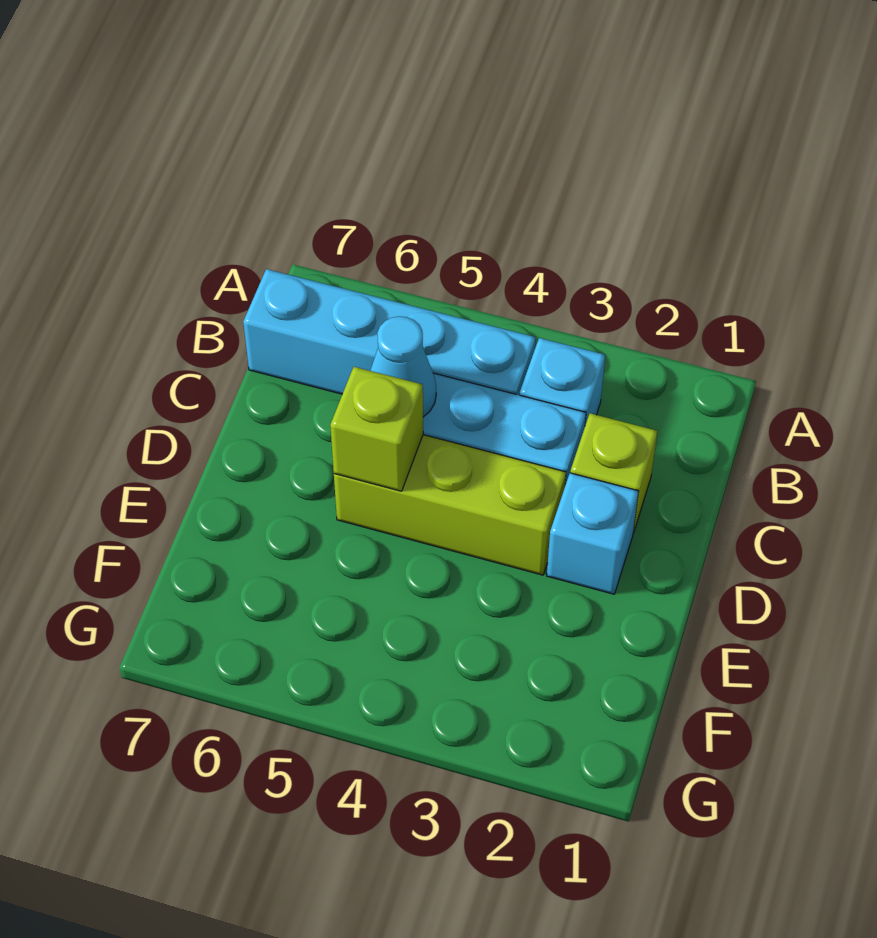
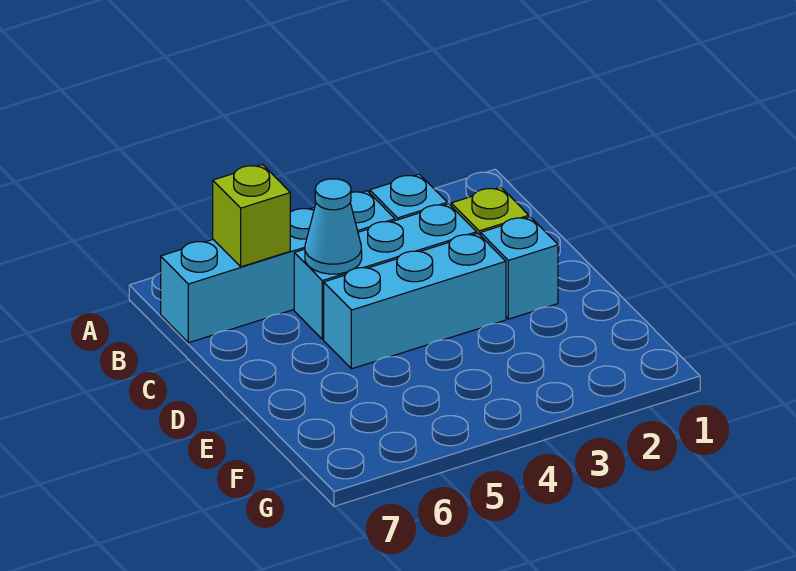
lime 1x3 brick [334,435,566,575] -> cyan 1x3 brick [324,233,506,369]
lime 1x1 brick [330,367,423,491] -> lime 1x1 brick moved to [213,165,290,267]

